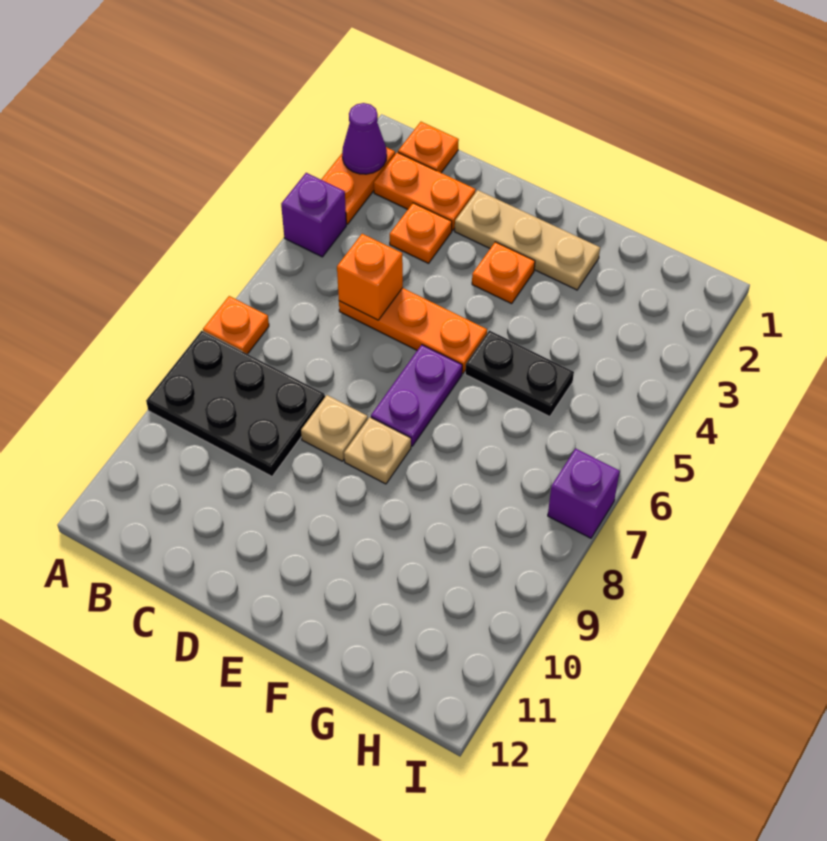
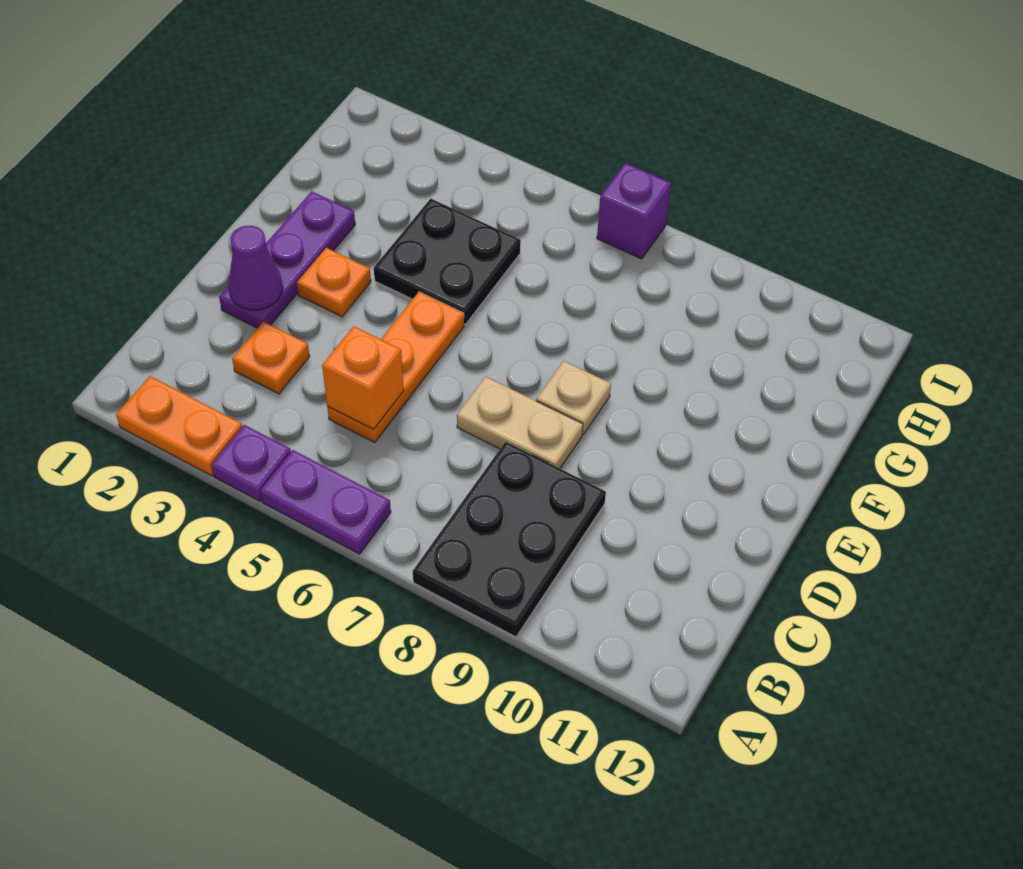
purple 1x1 cone [342,103,387,174] -> purple 1x1 cone moved to [228,226,283,310]
purple 1x1 brick [281,173,346,257] -> purple 1x1 plate [211,425,291,501]
orange 1x1 plate [203,296,269,354] -> none
orange 1x1 plate [398,122,459,173] -> none
orange 1x2 plate [374,152,476,231] -> none
tan 1x3 plate [455,190,600,290] -> purple 1x3 plate [219,191,355,328]
tan 1x1 plate [301,395,368,461] -> tan 1x2 plate [457,377,583,468]
purple 1x2 plate [371,345,462,446] -> purple 1x2 plate moved to [260,450,391,554]
black 1x2 plate [465,330,574,417] -> black 2x2 plate [374,199,521,324]

